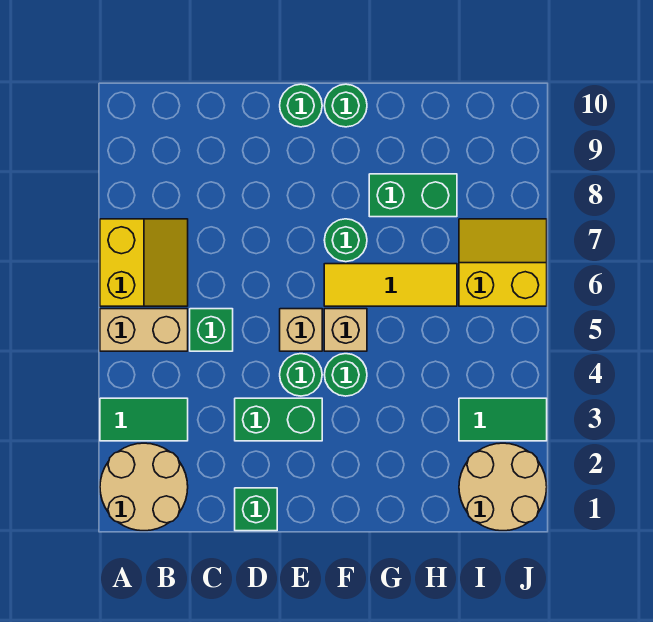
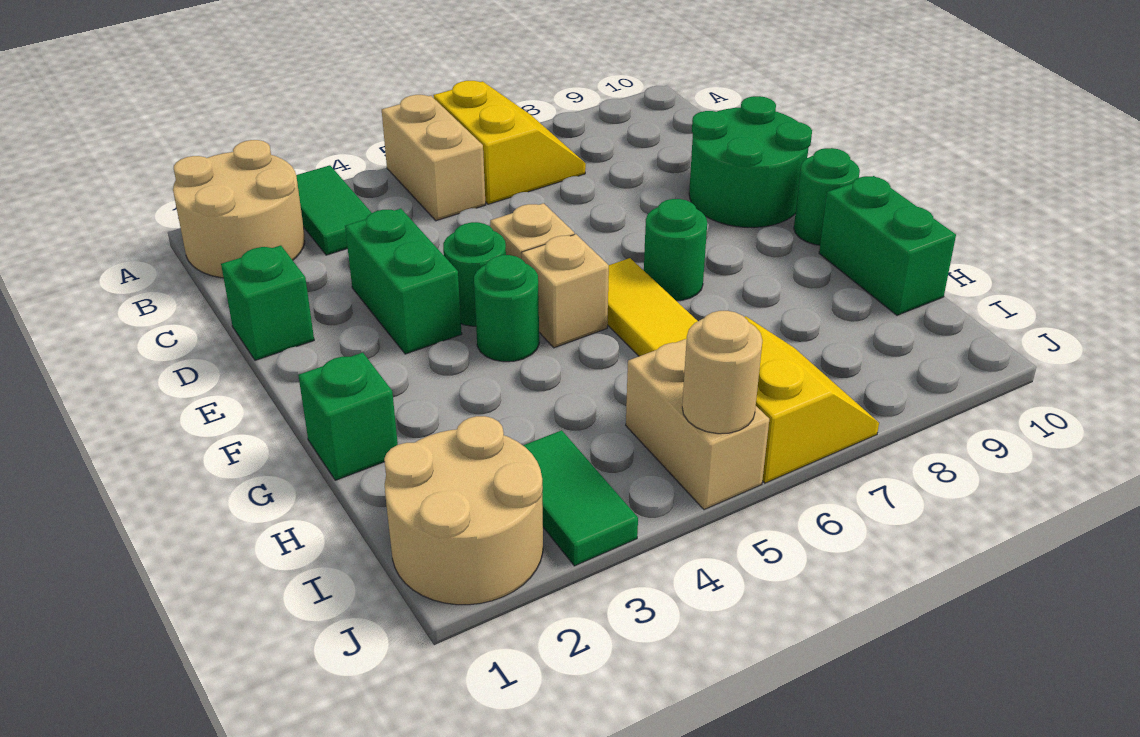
yellow 2x2 slope [100,219,188,306] -> yellow 2x2 slope turned to [433,81,586,204]
green 1x1 brick [190,309,233,351] -> green 1x1 brick moved to [298,352,398,480]
green 1x1 round brick [280,84,322,127] -> green 2x2 round brick [689,96,812,228]
green 1x2 brick [369,174,457,217] -> green 1x2 brick moved to [819,176,956,315]
none -> tan 1x2 brick [626,339,769,510]
none -> tan 1x1 round brick [682,311,763,434]

